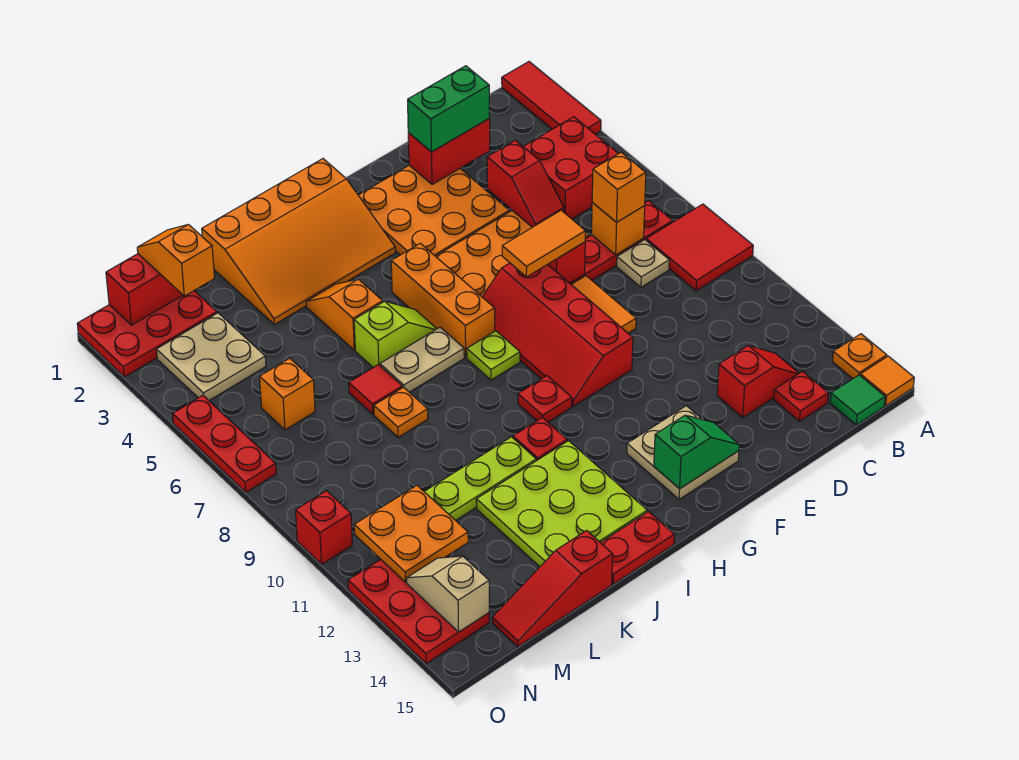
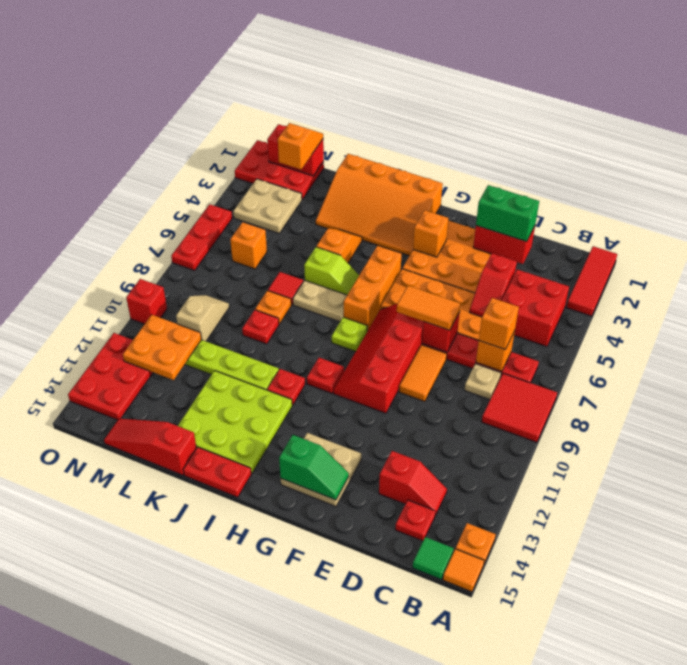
none -> orange 1x1 brick [413,210,448,257]
none -> red 1x1 plate [242,310,279,344]
tan 1x2 slope [407,556,489,632] -> tan 1x2 slope moved to [176,295,229,341]

